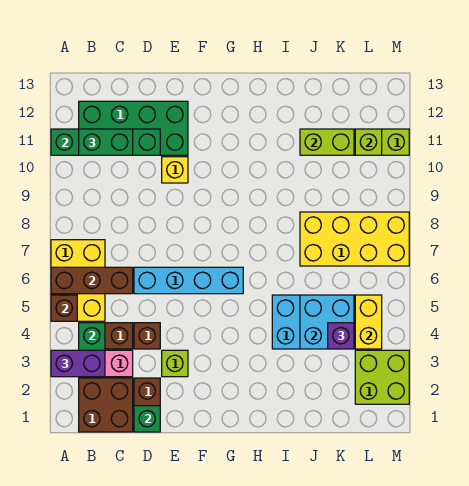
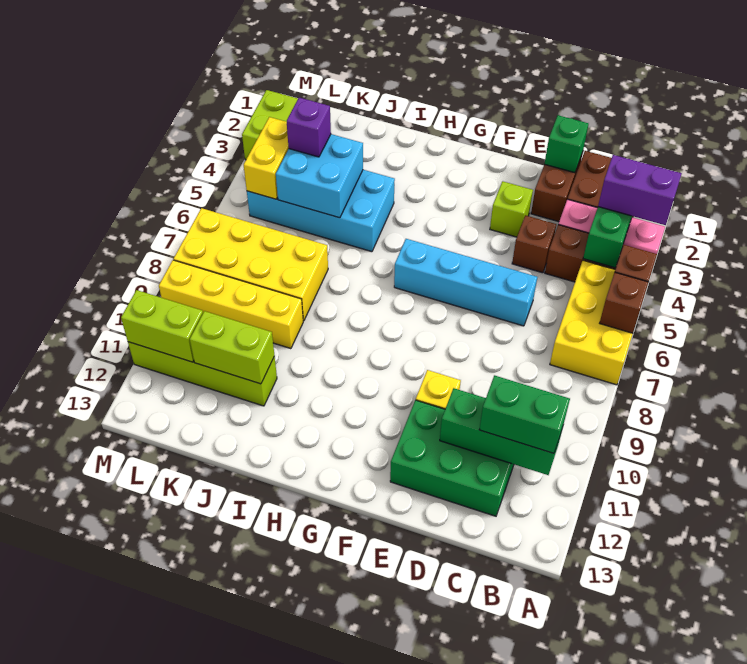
brown 1x3 brick [51,267,133,294] -> brown 1x1 brick [600,272,649,333]
green 1x4 brick [51,129,160,155] -> green 1x3 brick [440,388,563,475]
green 2x4 brick [79,101,188,155] -> green 2x3 brick [390,400,514,516]
none -> yellow 1x4 brick [159,260,303,349]
lime 1x1 brick [355,129,382,155] -> lime 1x2 brick [121,290,203,362]

